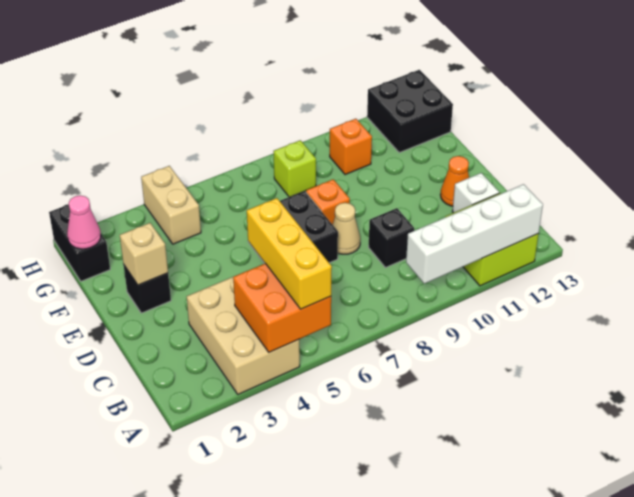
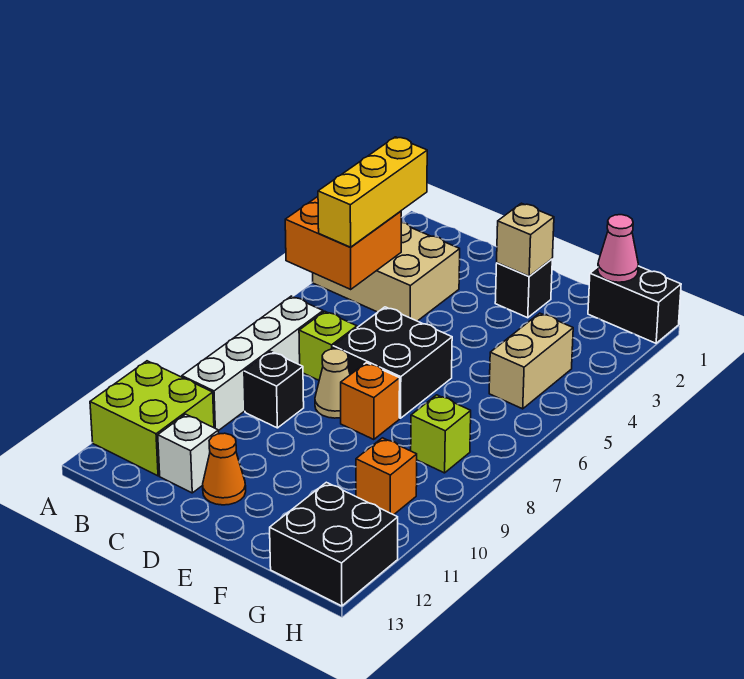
yellow 1x3 brick [247,198,332,309] -> yellow 1x3 brick turned to [318,137,427,247]
white 1x4 brick [406,184,543,284] -> white 1x4 brick moved to [182,296,323,431]
none -> lime 1x1 brick [299,311,357,380]
tan 1x2 brick [141,166,201,244] -> tan 1x2 brick turned to [489,313,573,409]

